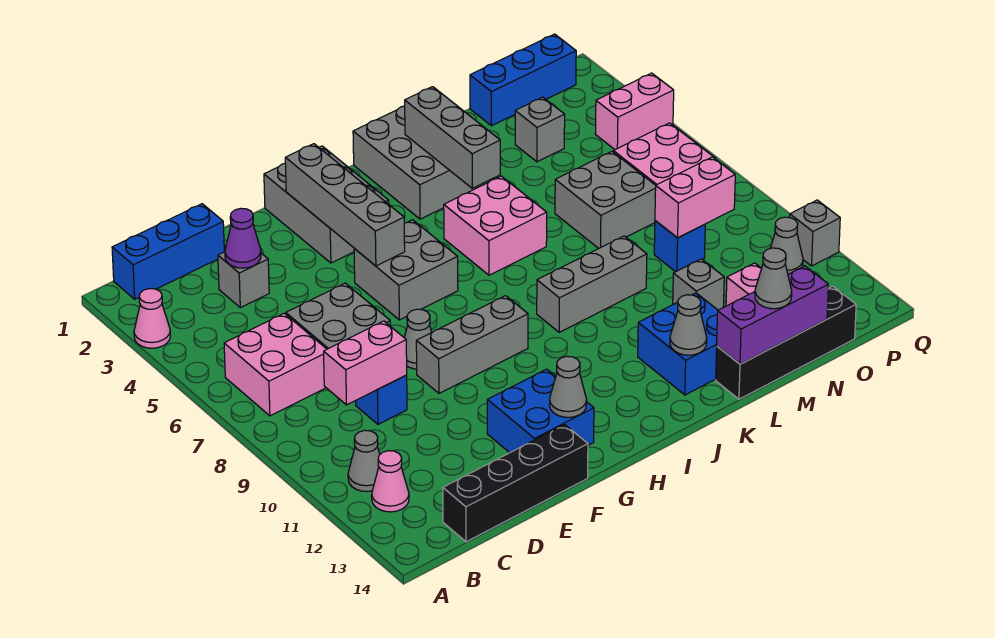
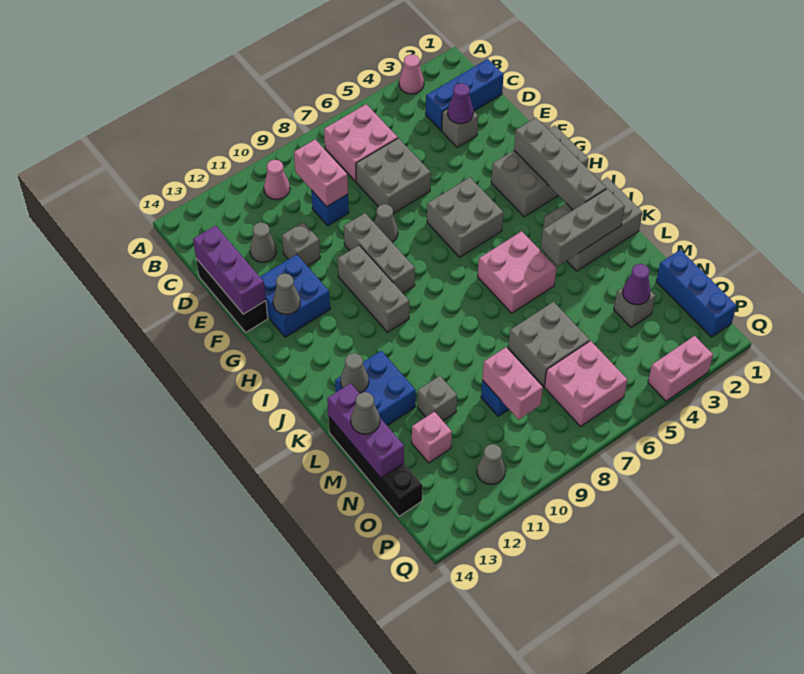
blue 1x3 brick [112,204,224,299] -> blue 1x3 brick turned to [426,59,504,131]
grey 1x1 cone [348,430,380,491] -> grey 1x1 cone moved to [250,222,277,262]
pink 1x1 cone [372,451,409,512] -> pink 1x1 cone moved to [264,160,290,200]
black 1x4 brick [443,425,588,542] -> black 1x3 brick [196,259,268,332]
none -> purple 1x3 brick [193,226,266,314]
grey 1x4 brick [285,144,405,266] -> grey 1x4 brick turned to [514,118,606,210]
grey 1x3 brick [537,236,647,332] -> grey 1x3 brick moved to [338,245,409,332]
none -> purple 1x1 cone [623,264,651,305]
pink 1x2 brick [595,73,674,150] -> pink 1x2 brick turned to [648,336,713,401]
grey 1x1 brick [790,200,840,266] -> grey 1x1 brick moved to [282,222,320,266]

